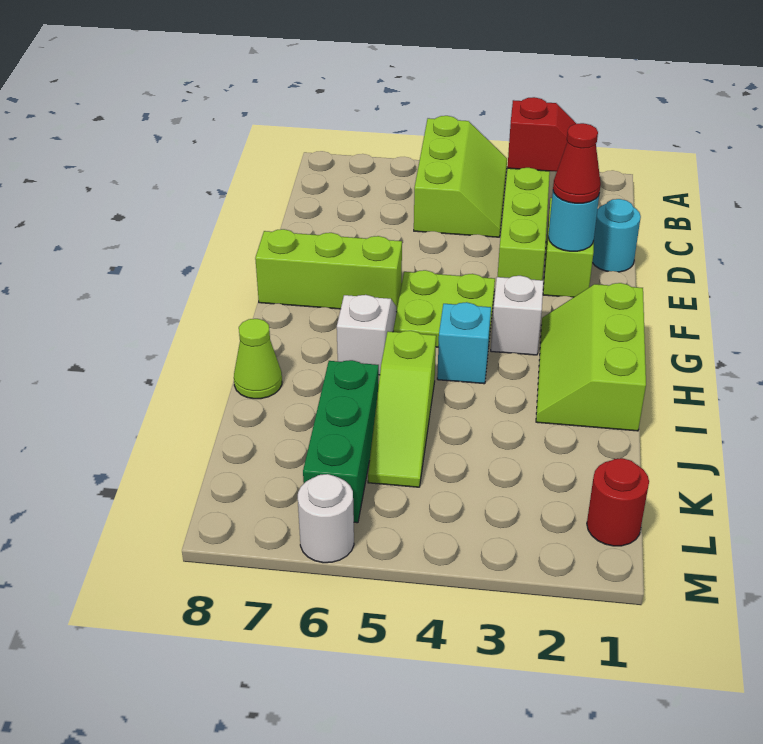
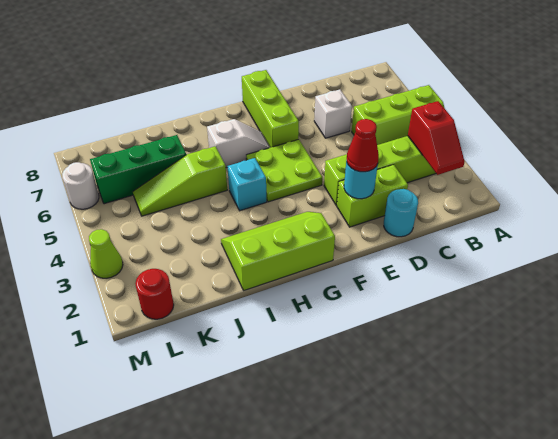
white 1x1 brick [491,276,543,355] -> white 1x1 brick moved to [314,89,352,138]
lime 1x1 cone [234,319,282,399] -> lime 1x1 cone moved to [89,229,123,278]

